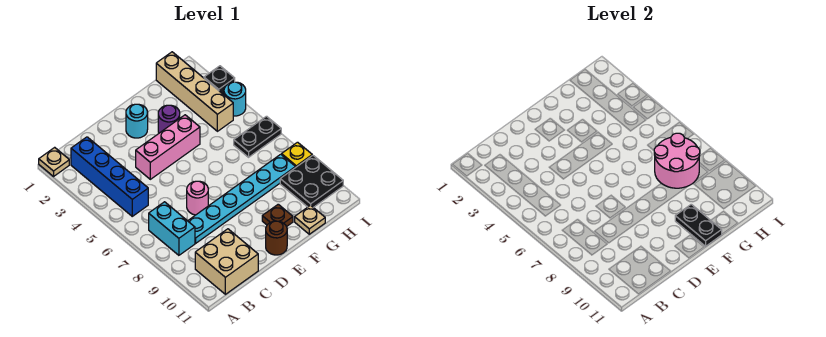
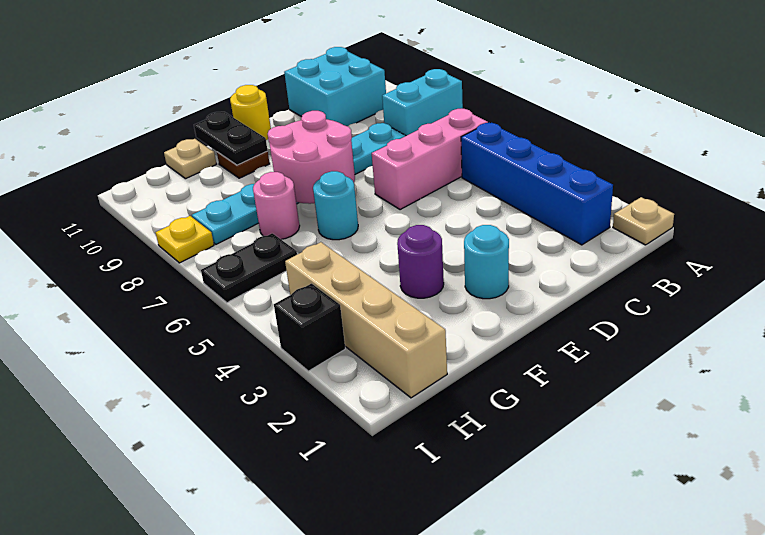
cyan 1x2 brick [149,202,195,255] -> cyan 1x2 brick turned to [382,69,463,136]
tan 2x2 brick [195,229,258,294] -> cyan 2x2 brick [284,47,386,126]
pink 1x3 brick [136,115,200,179] -> pink 1x3 brick moved to [372,109,488,210]
pink 1x1 round brick [187,181,208,215] -> pink 1x1 round brick moved to [253,172,300,239]
brown 1x1 round brick [266,221,287,255] -> yellow 1x1 round brick [230,85,271,140]
pink 2x2 round brick [654,133,700,188] -> pink 2x2 round brick moved to [268,111,355,204]
black 2x2 plate [280,155,343,207] -> none
cyan 1x1 round brick [224,82,246,116] -> cyan 1x1 round brick moved to [313,171,358,240]

